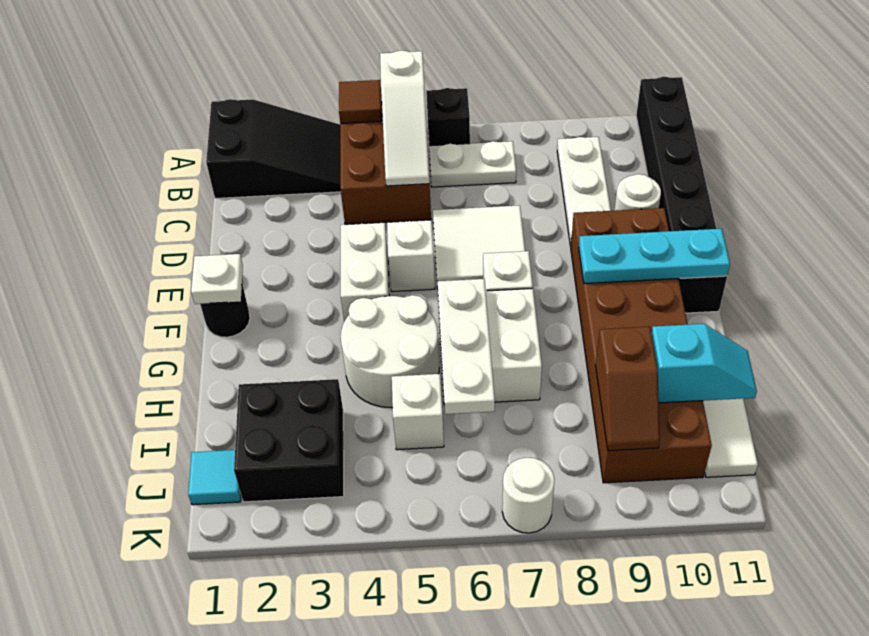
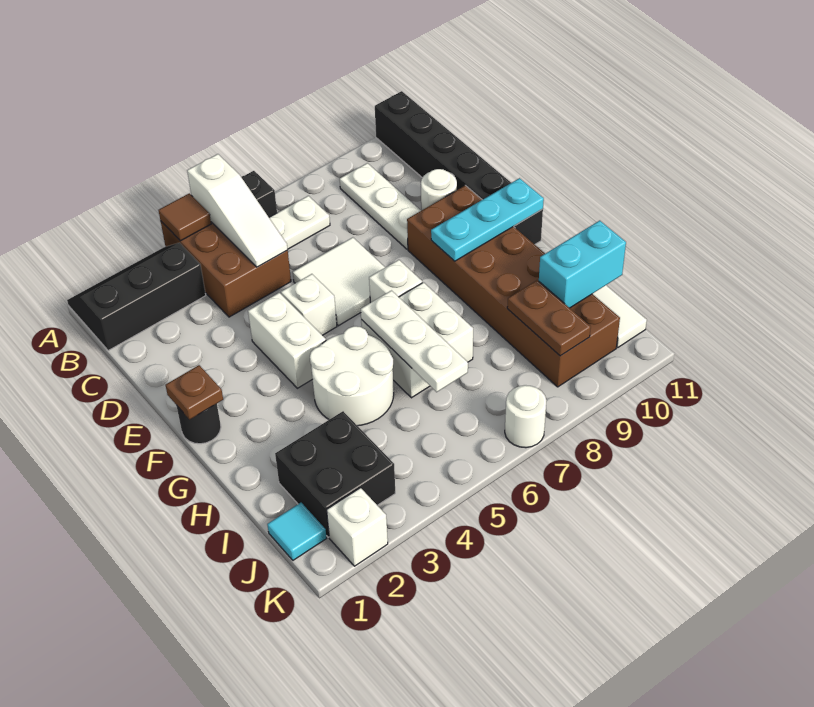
black 2x3 slope [206,99,341,198] -> black 2x3 slope turned to [67,243,206,351]
white 1x1 plate [191,254,243,304] -> brown 1x1 plate [165,365,223,419]
white 1x1 brick [392,374,444,450] -> white 1x1 brick moved to [327,488,388,566]
brown 1x2 slope [596,327,660,451] -> brown 1x2 plate [507,280,591,356]
cyan 1x2 slope [651,324,757,403] -> cyan 1x2 brick [539,221,626,308]

